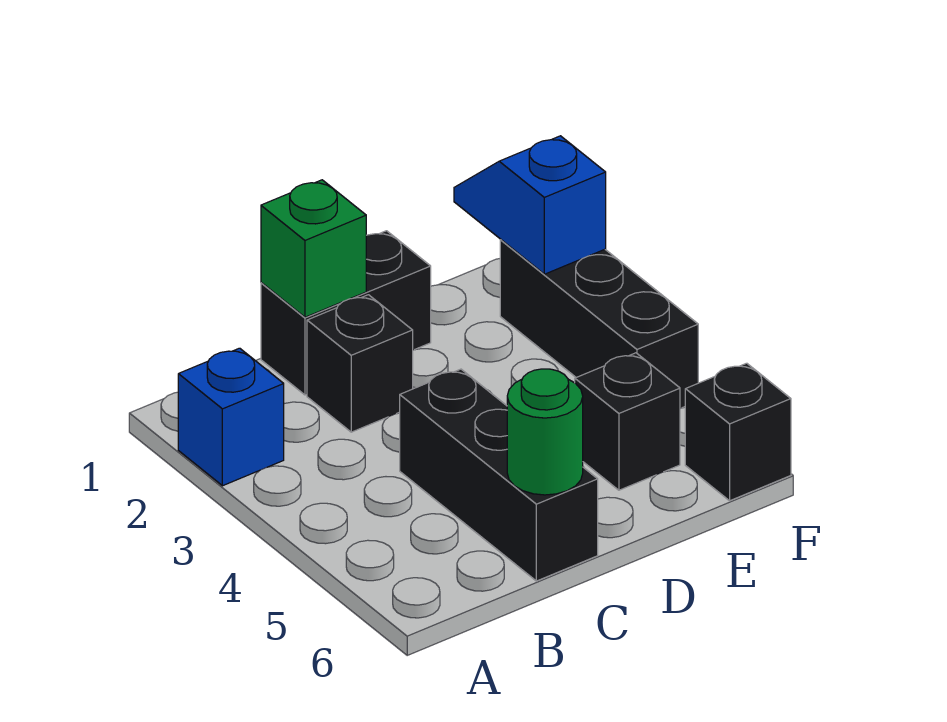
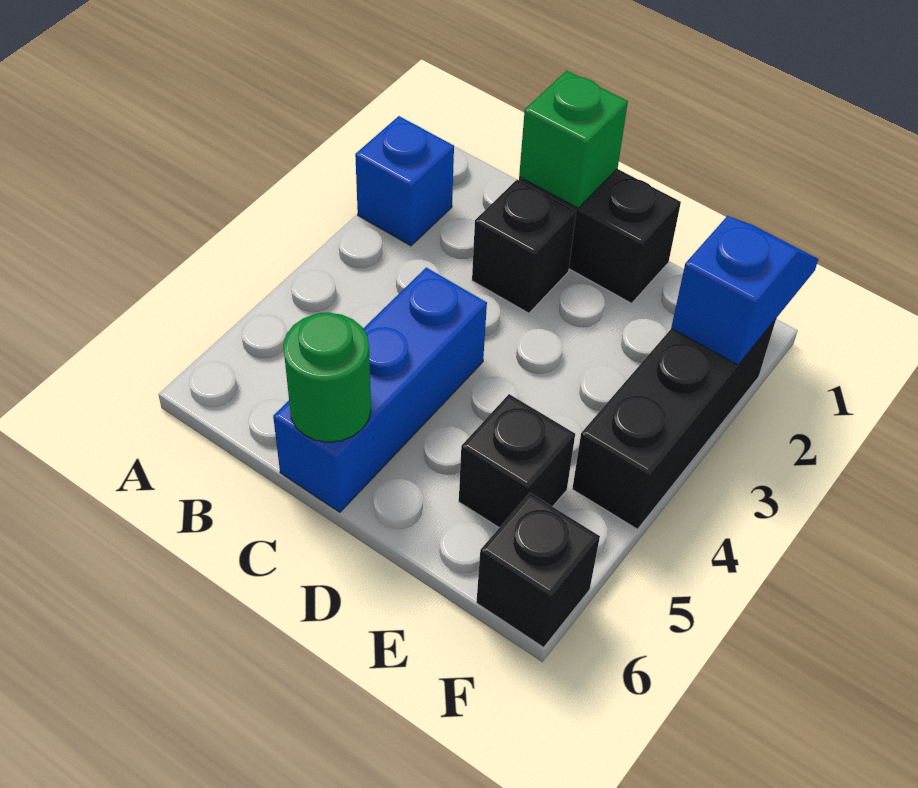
black 1x3 brick [400,369,598,581] -> blue 1x3 brick [273,268,487,512]

